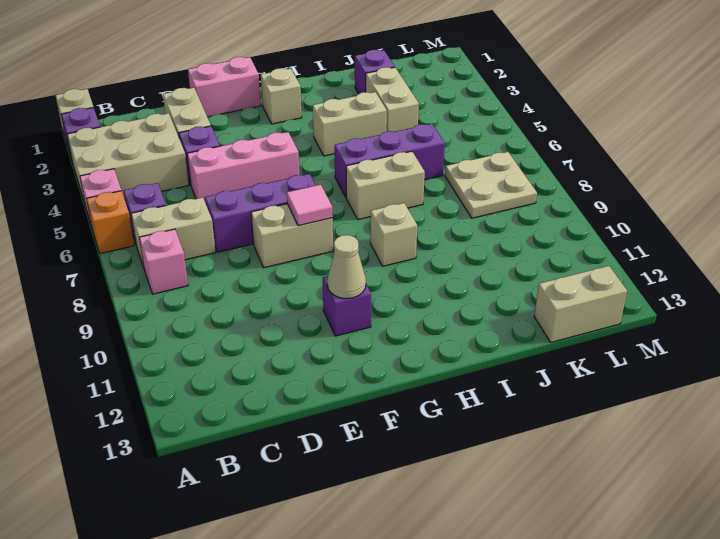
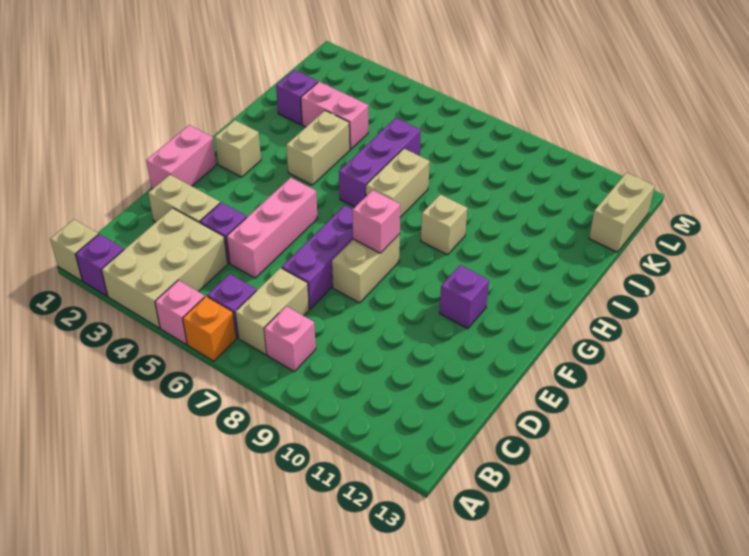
pink 1x1 tile [287,185,333,226] -> pink 1x1 brick [353,190,400,253]
tan 1x1 cone [327,235,366,299] -> none
tan 1x2 brick [366,67,419,132] -> pink 1x2 brick [301,82,368,149]
tan 2x2 plate [445,152,537,218] -> none

